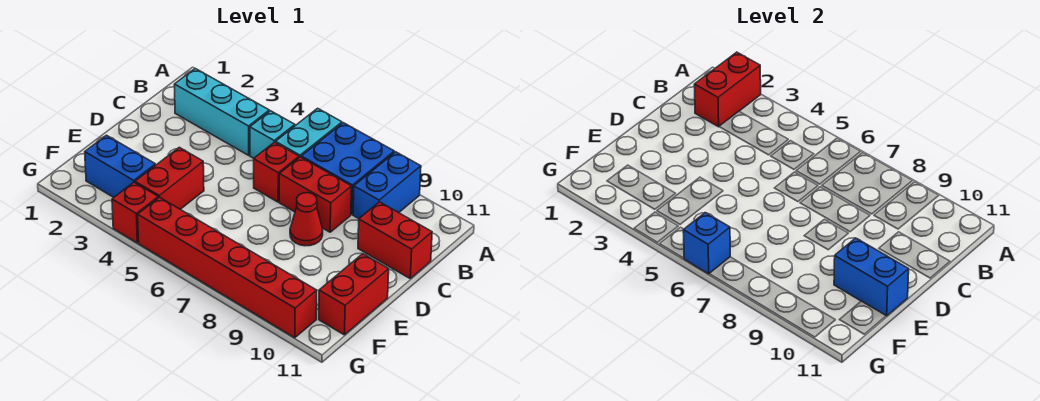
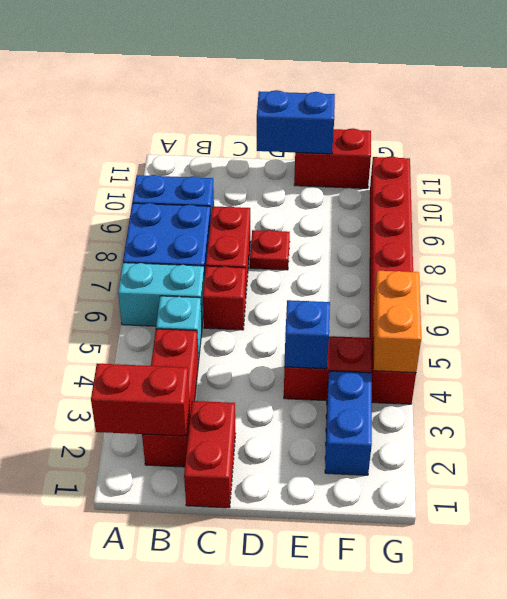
cyan 1x3 brick [174,69,269,155] -> red 1x3 brick [142,329,199,467]
red 1x2 brick [358,202,432,278] -> red 1x2 brick moved to [184,401,236,508]
red 1x1 cone [290,193,323,246] -> red 1x1 plate [250,230,290,270]
blue 1x2 brick [834,238,909,316] -> blue 1x2 brick turned to [257,90,335,154]
none -> orange 1x2 brick [373,271,421,373]
blue 1x1 brick [683,213,730,274] -> blue 1x1 brick moved to [285,300,330,369]

